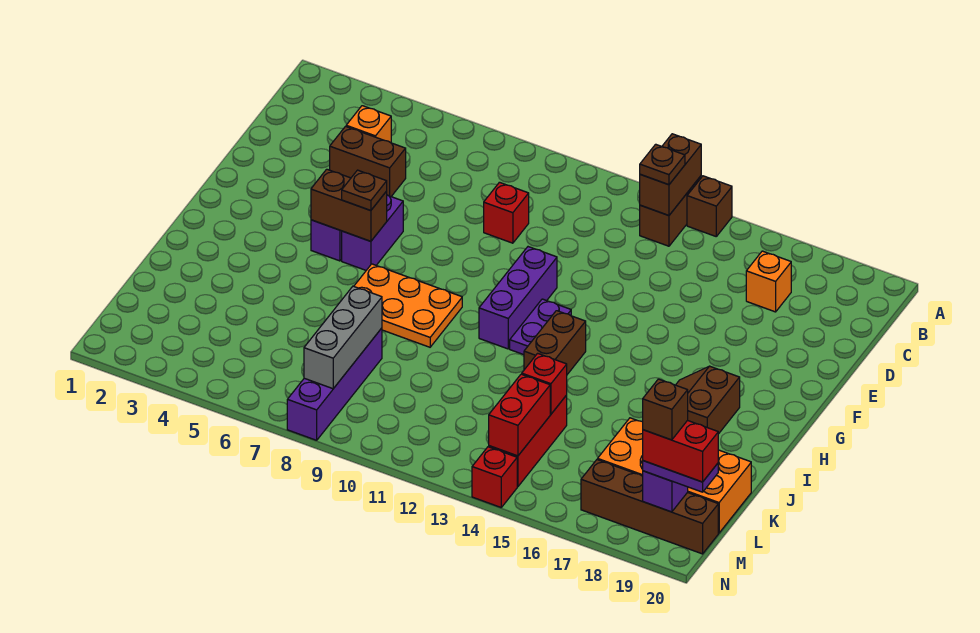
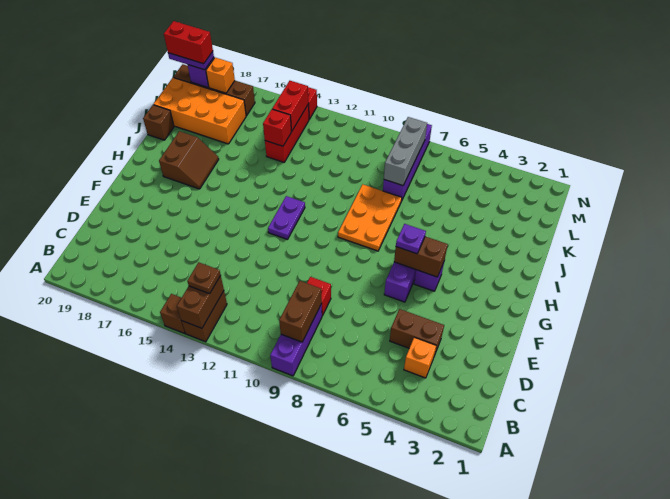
orange 1x1 brick [746,251,791,312] -> orange 1x1 brick moved to [206,58,235,93]
purple 1x3 brick [479,247,557,349] -> purple 1x3 brick moved to [270,304,322,376]
brown 1x1 plate [342,170,387,211] -> purple 1x1 plate [396,224,426,254]
orange 2x3 plate [354,264,462,347] -> orange 2x3 plate turned to [338,185,402,251]
brown 1x2 brick [524,311,586,374] -> brown 1x2 brick moved to [279,281,322,342]
brown 1x1 brick [643,379,688,440] -> brown 1x1 brick moved to [143,105,174,140]

